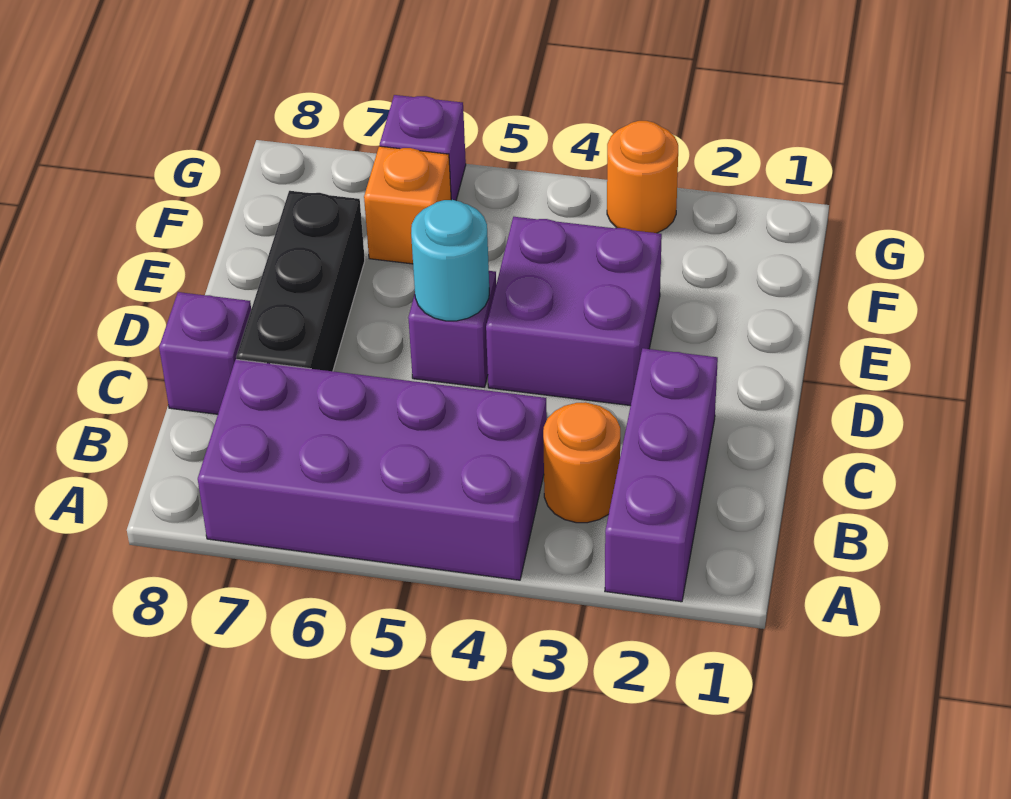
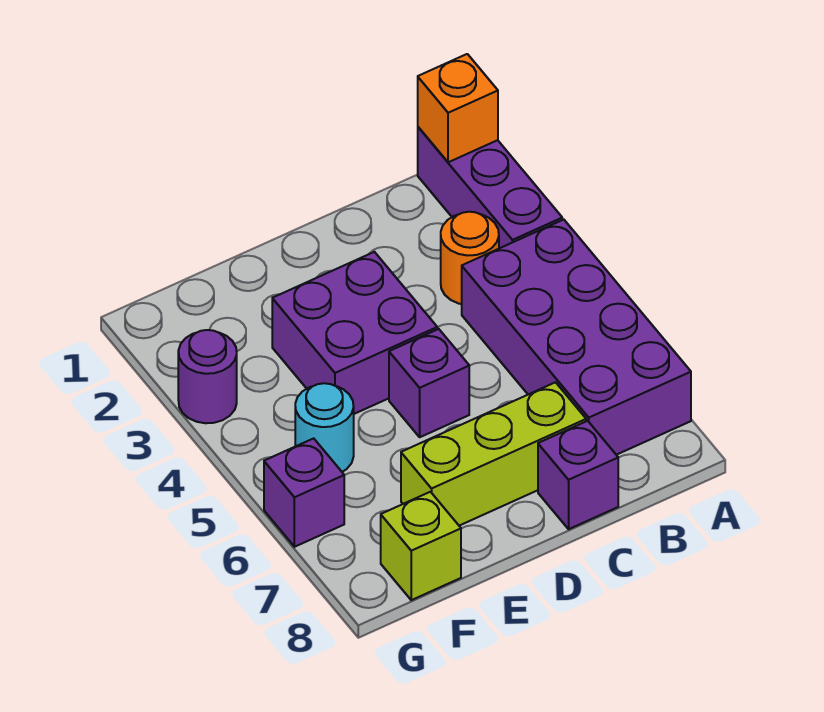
purple 1x3 brick [605,348,718,602] -> purple 1x3 brick turned to [418,127,562,248]
black 1x3 brick [236,191,365,371] -> lime 1x3 brick [401,382,586,526]
cyan 1x1 round brick [411,200,489,321] -> cyan 1x1 round brick moved to [295,383,354,472]
orange 1x1 brick [364,146,451,264] -> orange 1x1 brick moved to [418,54,498,162]
none -> lime 1x1 brick [381,492,461,600]
orange 1x1 round brick [607,121,678,233] -> purple 1x1 round brick [178,330,237,423]

